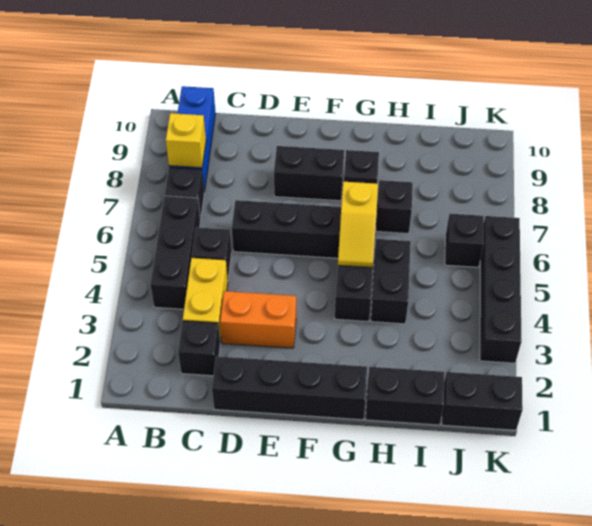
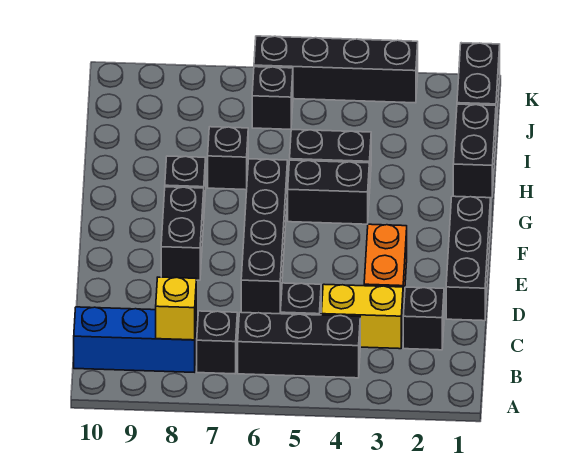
black 1x4 brick [212,356,367,420] -> black 1x3 brick [446,196,491,321]
yellow 1x2 slope [338,182,378,268] -> none

